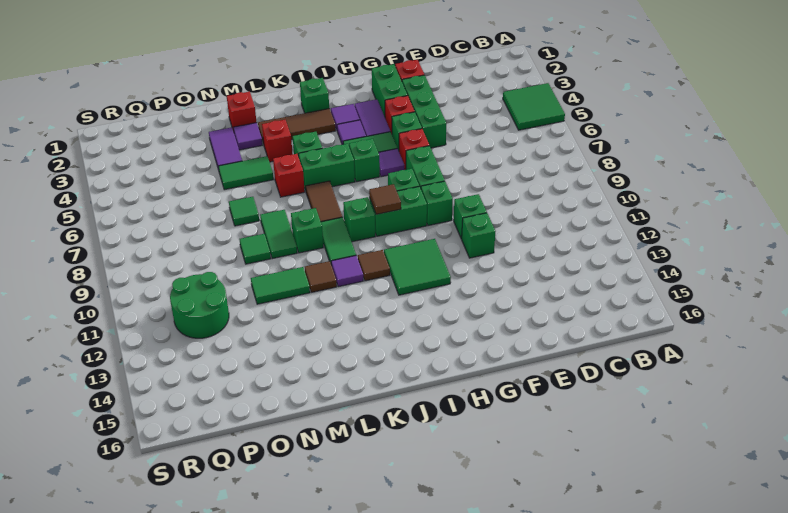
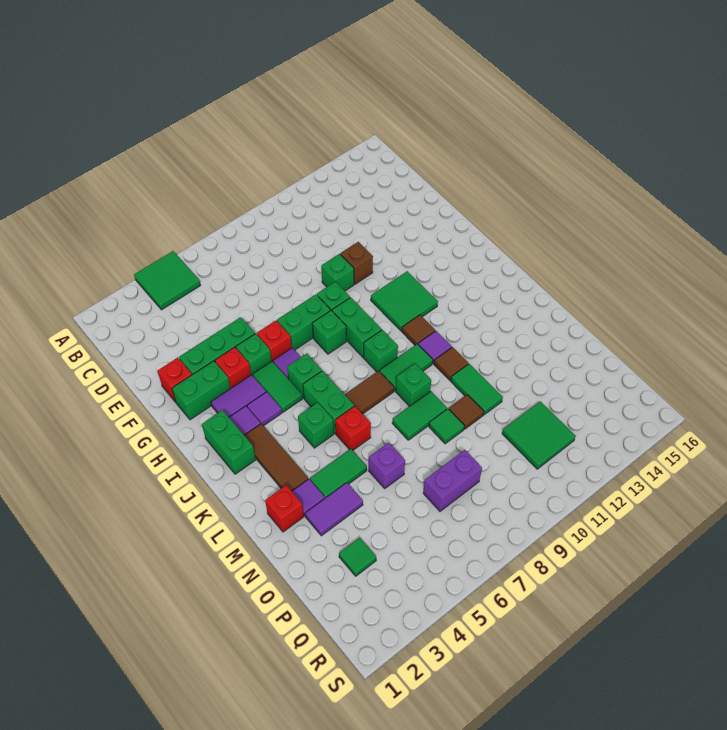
green 1x1 brick [462,213,496,258] -> brown 1x1 brick [340,242,373,284]
brown 1x1 tile [369,184,401,214] -> brown 1x1 tile moved to [449,395,484,429]
green 1x1 brick [300,78,329,113] -> green 1x2 brick [202,410,255,474]
red 1x1 brick [262,120,293,162] -> none
green 1x2 tile [218,156,274,190] -> green 1x2 tile turned to [310,449,367,498]
none -> purple 1x1 brick [369,443,405,488]
green 1x1 tile [229,197,259,226] -> green 1x1 tile moved to [339,538,376,576]
none -> purple 1x2 brick [423,450,482,511]
green 2x2 round brick [170,272,229,338] -> green 2x2 tile [502,401,576,469]

